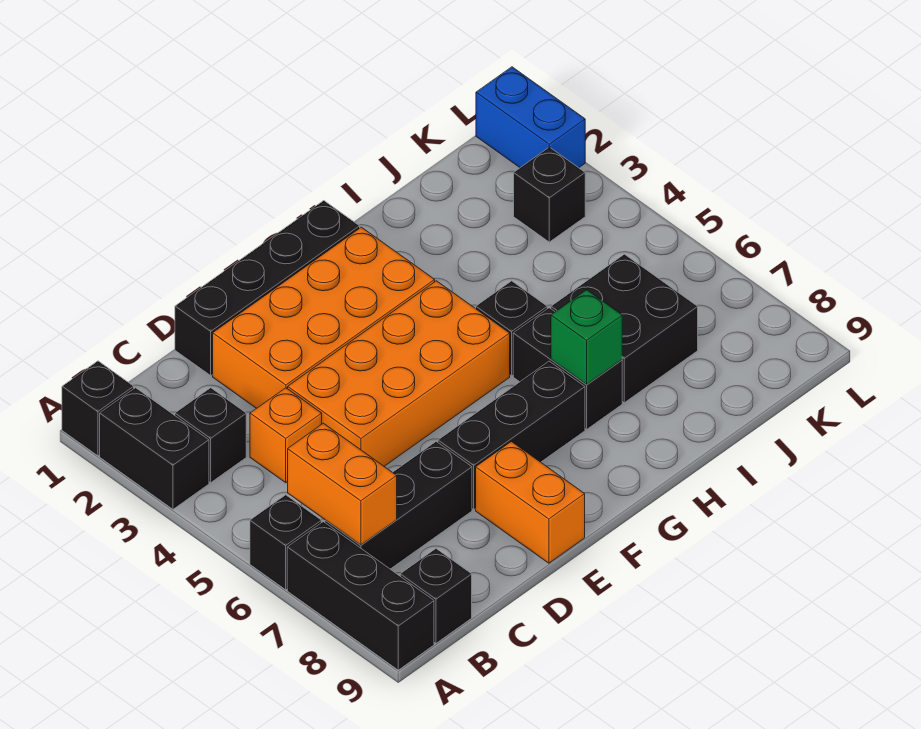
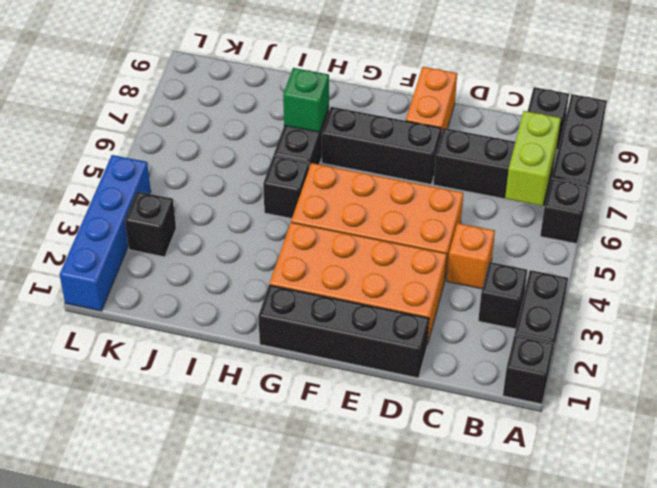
orange 1x2 brick [288,423,397,545] -> lime 1x2 brick [505,111,561,206]
black 2x2 brick [551,254,698,403] -> none
blue 1x2 brick [476,67,585,168] -> blue 1x4 brick [60,155,151,311]

